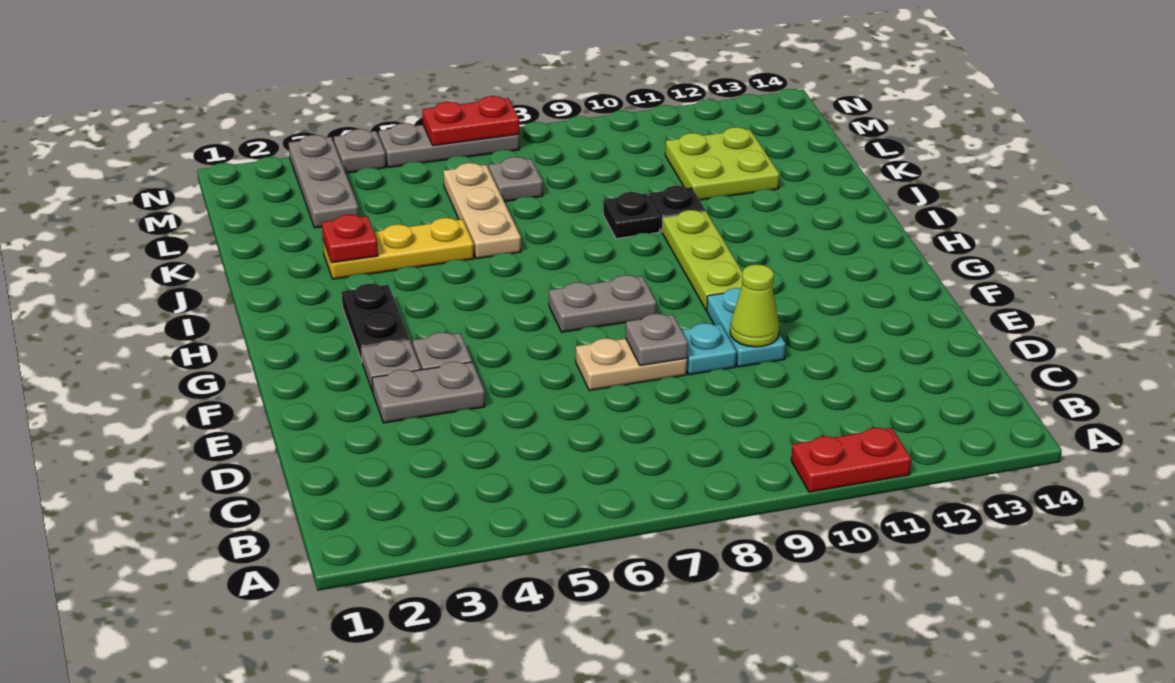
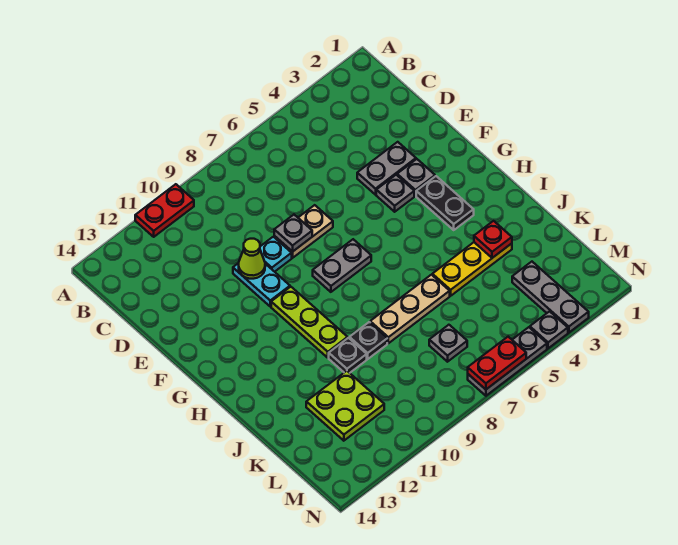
tan 1x3 plate [443,163,521,259] -> tan 1x3 plate turned to [370,275,450,343]

